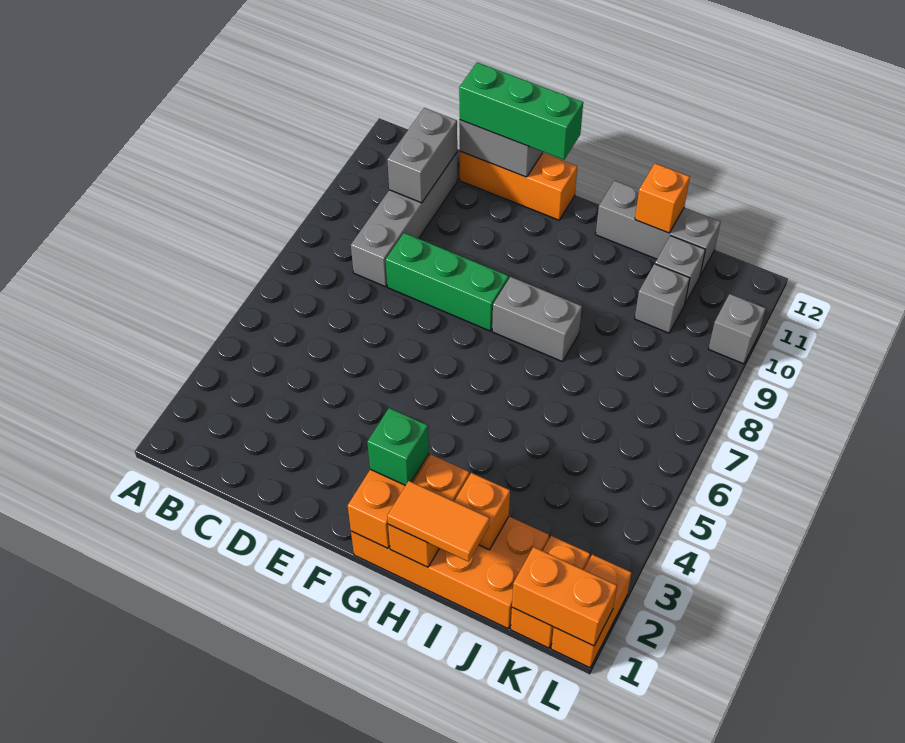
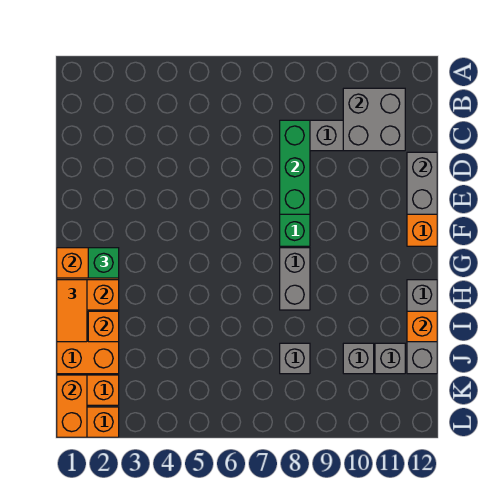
grey 1x2 brick [387,108,457,203] -> grey 2x2 brick [343,88,405,151]
green 1x3 brick [459,62,583,160] -> green 1x3 brick moved to [280,120,310,214]
grey 1x1 brick [708,294,766,364] -> grey 1x1 brick moved to [280,343,310,374]

